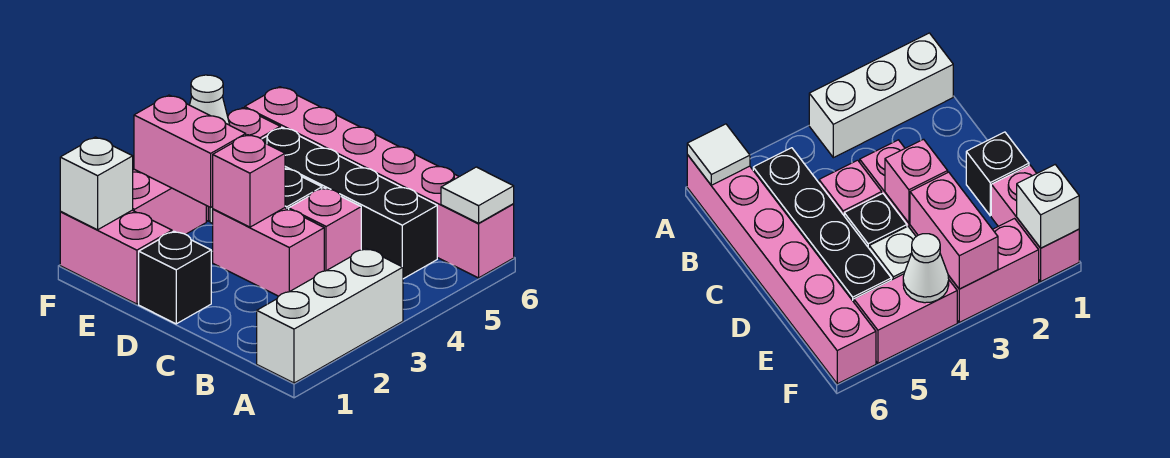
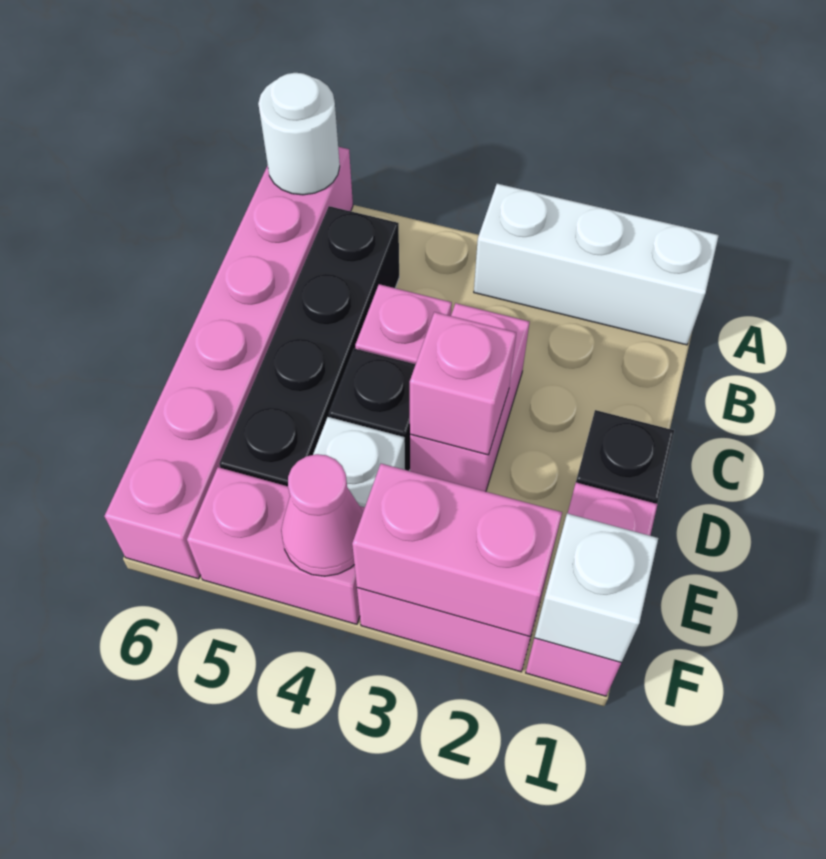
white 1x1 tile [441,167,514,223] -> white 1x1 round brick [258,73,340,195]
pink 1x2 brick [134,95,246,207] -> pink 1x2 brick turned to [352,464,562,636]
white 1x1 cone [190,75,230,125] -> pink 1x1 cone [281,454,363,576]

